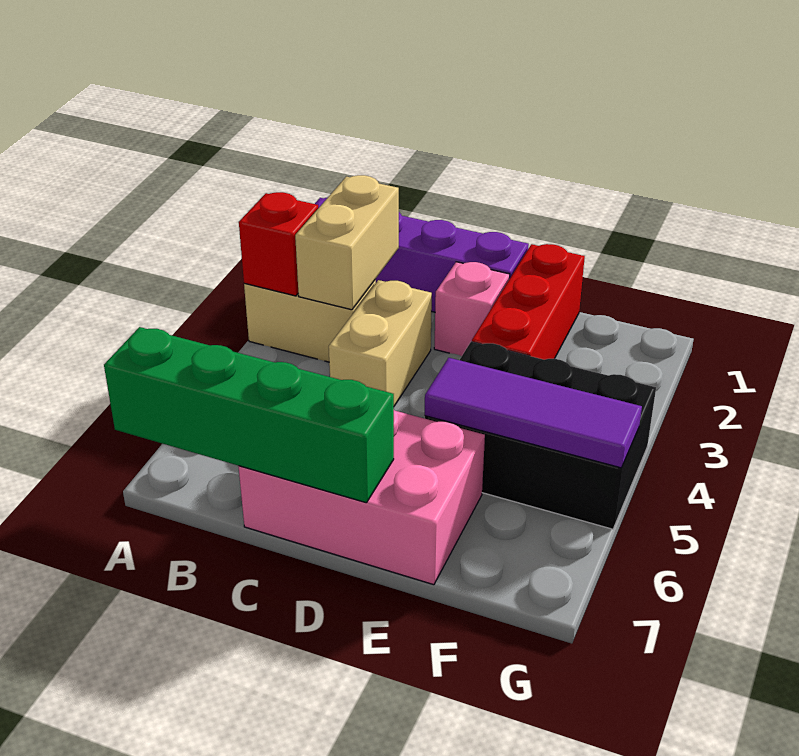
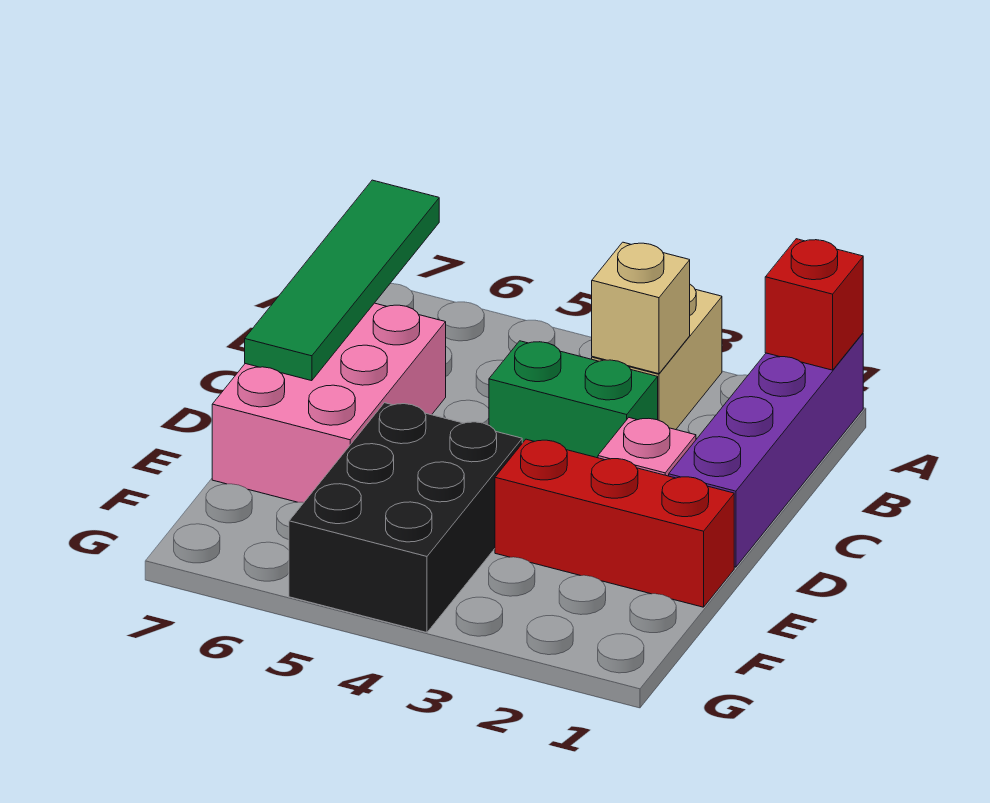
red 1x1 brick [239,192,318,296] -> red 1x1 brick moved to [765,239,863,370]
green 1x4 brick [104,327,394,503] -> green 1x4 tile [245,180,439,381]
tan 1x2 brick [295,175,399,310] -> tan 1x1 brick [592,242,690,374]
tan 1x2 brick [329,280,432,406] -> green 1x2 brick [489,341,658,458]
purple 1x3 tile [425,358,642,468] -> none

